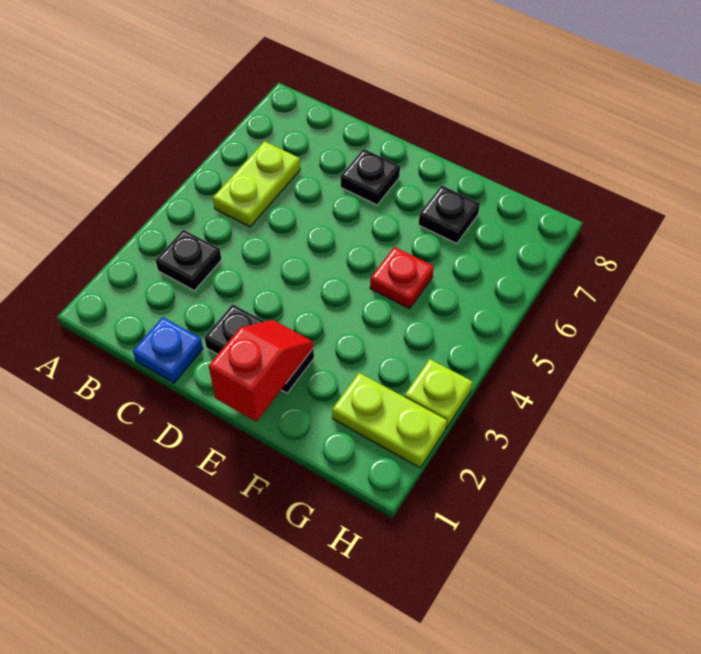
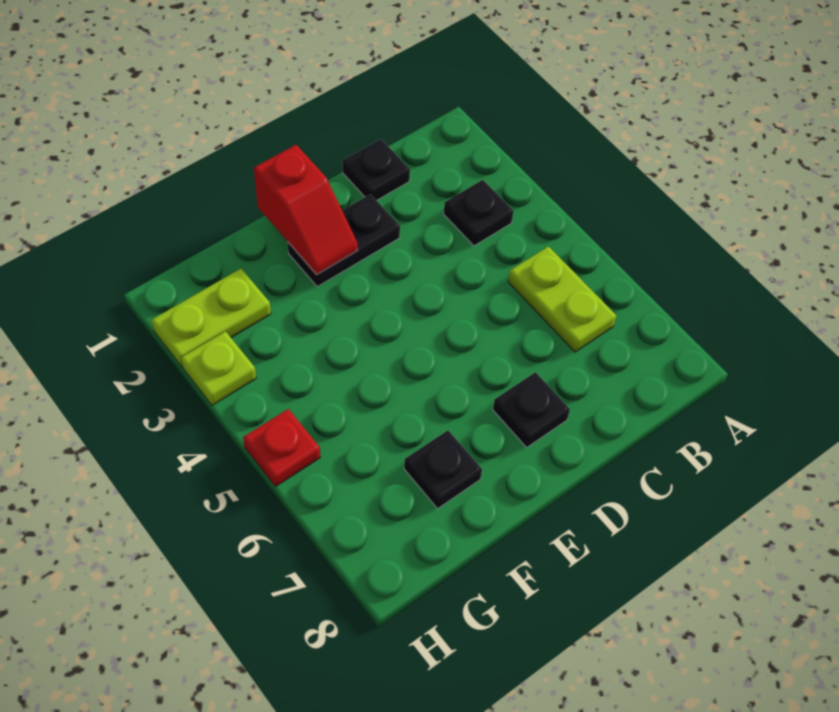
blue 1x1 plate [133,317,203,383] -> black 1x1 plate [342,139,410,200]
red 1x1 plate [370,247,434,309] -> red 1x1 plate moved to [243,409,320,486]

